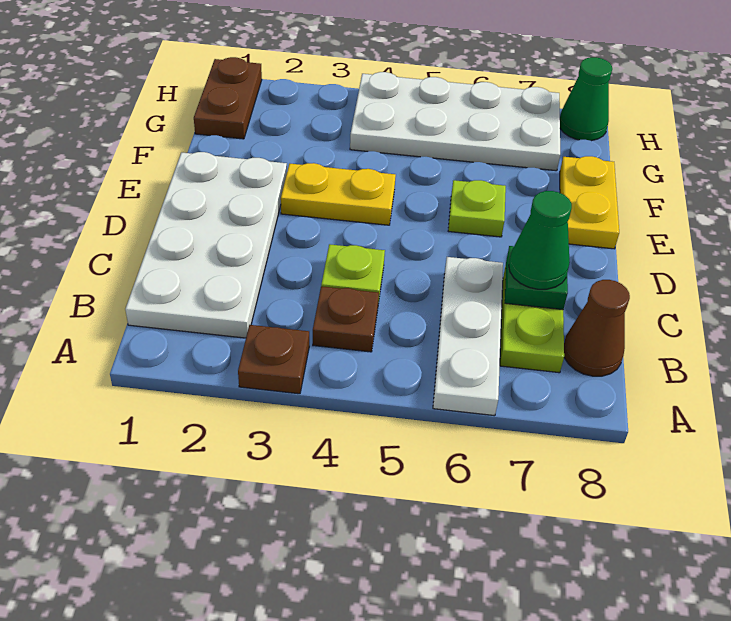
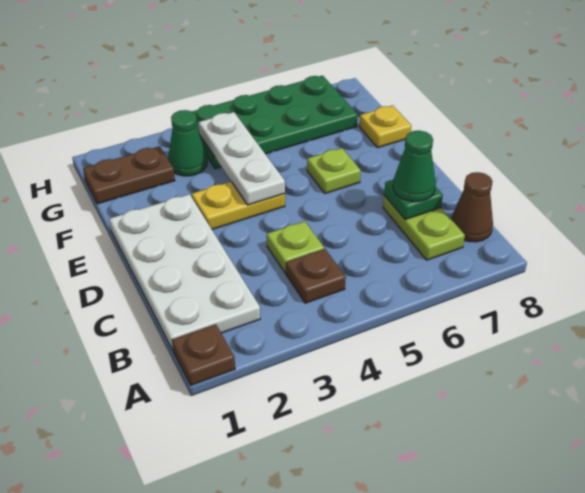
brown 1x1 plate [238,325,309,394] -> brown 1x1 plate moved to [172,324,235,385]
white 1x3 plate [433,257,503,416] -> white 1x3 plate moved to [199,112,285,205]
yellow 1x2 plate [560,156,619,249] -> yellow 1x1 plate [359,106,411,148]
brown 1x2 plate [194,57,262,139] -> brown 1x2 plate turned to [83,146,175,204]
white 2x4 plate [350,72,560,171] -> green 2x4 plate [192,76,358,169]
green 1x1 cone [560,57,612,141] -> green 1x1 cone moved to [168,110,207,176]

